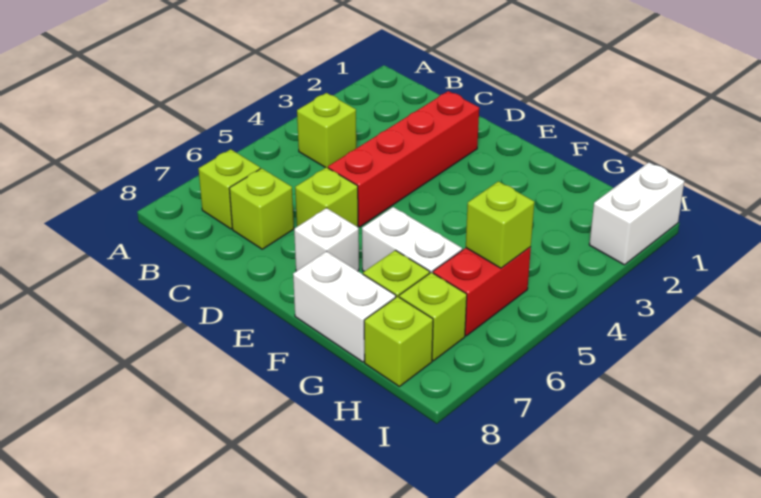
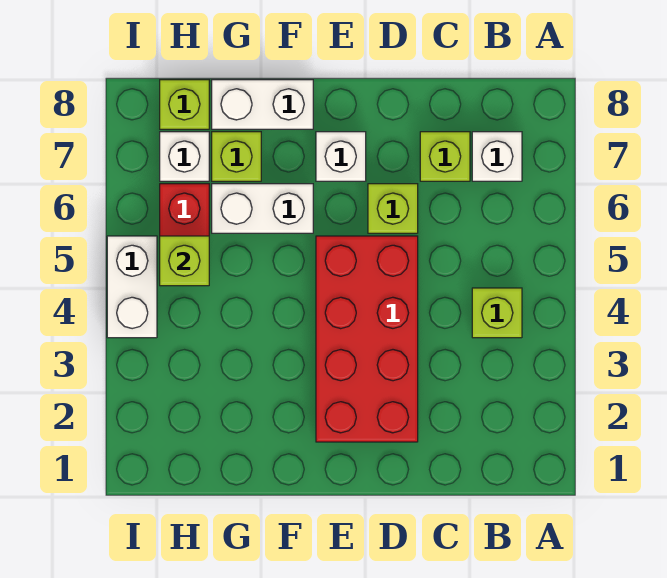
lime 1x1 brick [198,149,260,229] -> white 1x1 brick [472,132,522,181]
red 1x4 brick [328,91,479,227] -> red 2x4 brick [316,236,418,442]
lime 1x1 brick [399,272,467,361] -> white 1x1 brick [160,132,209,181]
white 1x2 brick [589,162,684,265] -> white 1x2 brick moved to [107,236,157,338]

